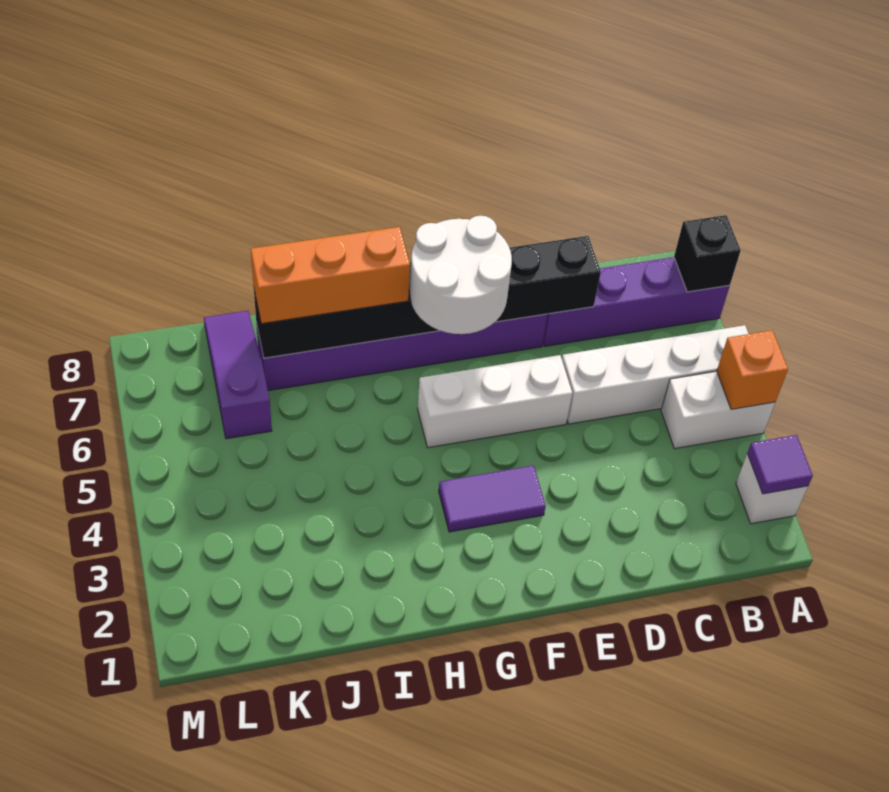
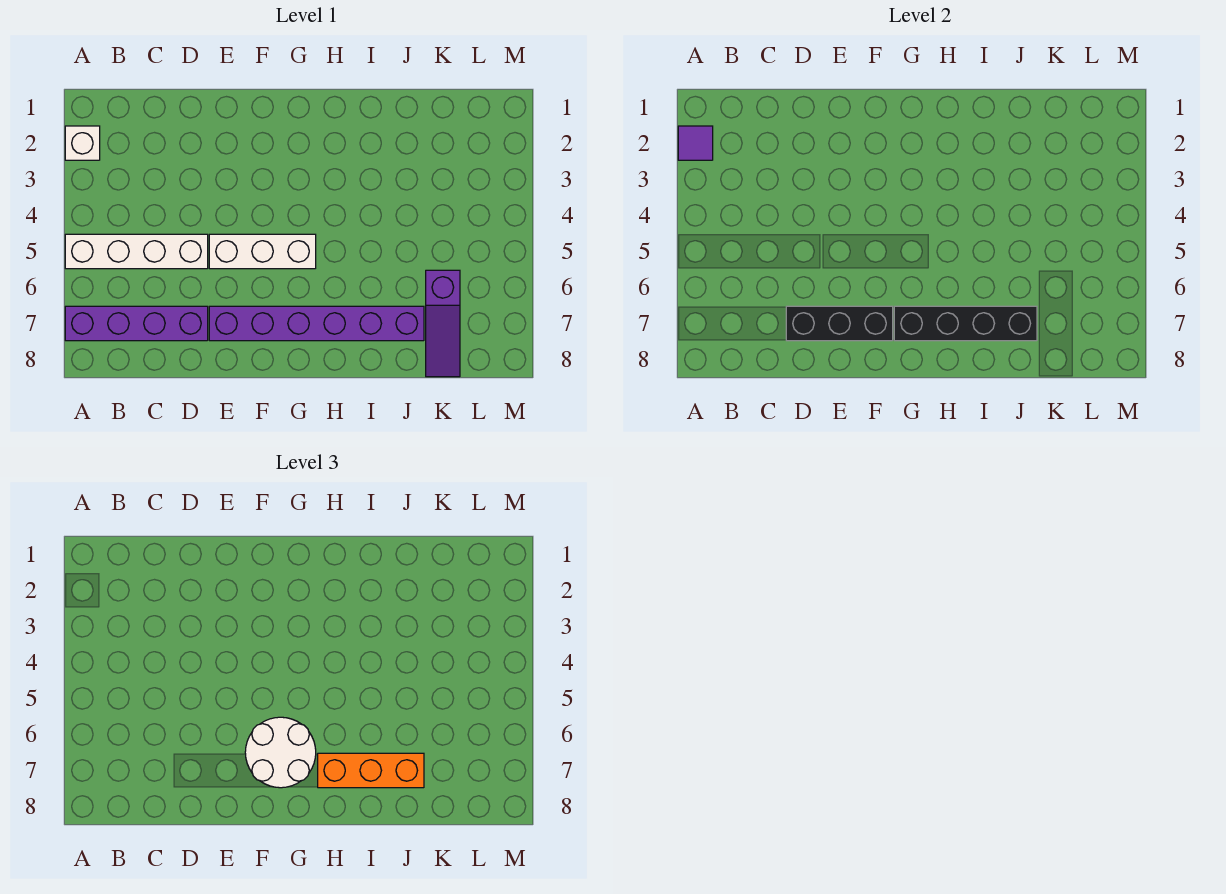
white 1x2 brick [661,371,775,449] -> none
orange 1x1 brick [717,330,788,409] -> none
black 1x1 brick [674,215,741,292] -> none
purple 1x2 tile [439,465,546,532] -> none

